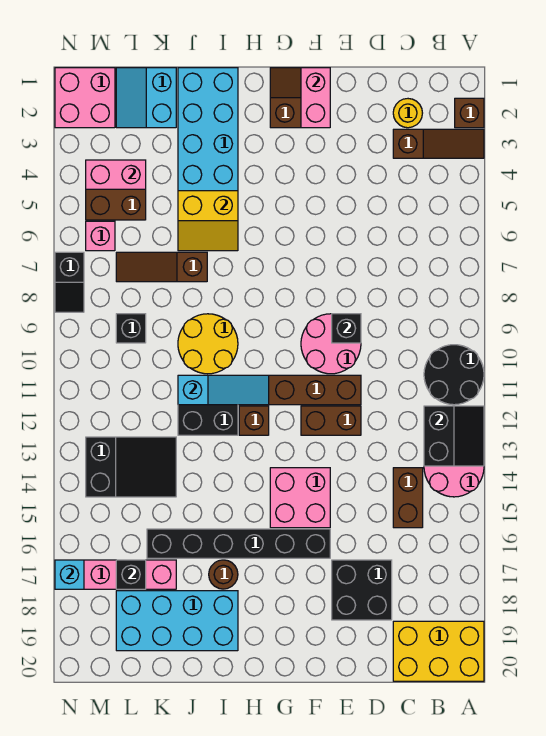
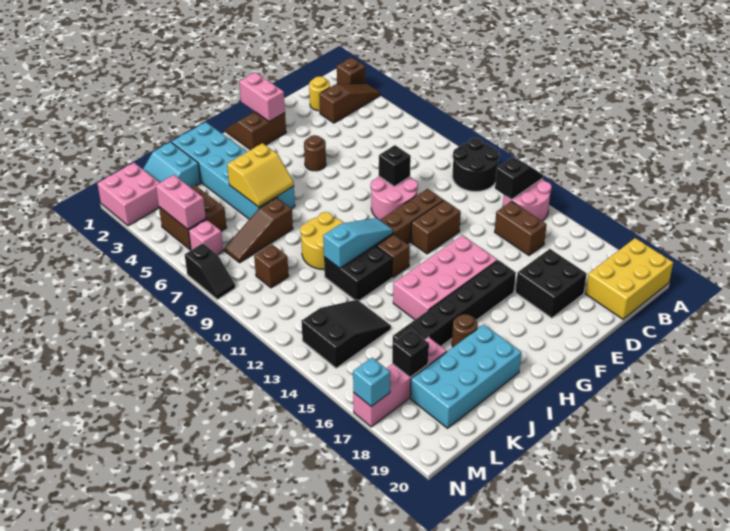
black 2x2 slope [424,406,484,466] -> black 1x2 slope [495,157,543,200]
none -> brown 1x1 round brick [304,135,326,171]
pink 2x2 brick [270,468,330,528] -> pink 2x4 brick [393,235,497,319]
pink 1x2 brick [86,160,146,189] -> pink 1x2 brick turned to [156,175,206,229]
black 1x1 brick [116,314,146,343] -> brown 1x1 brick [254,244,289,288]

